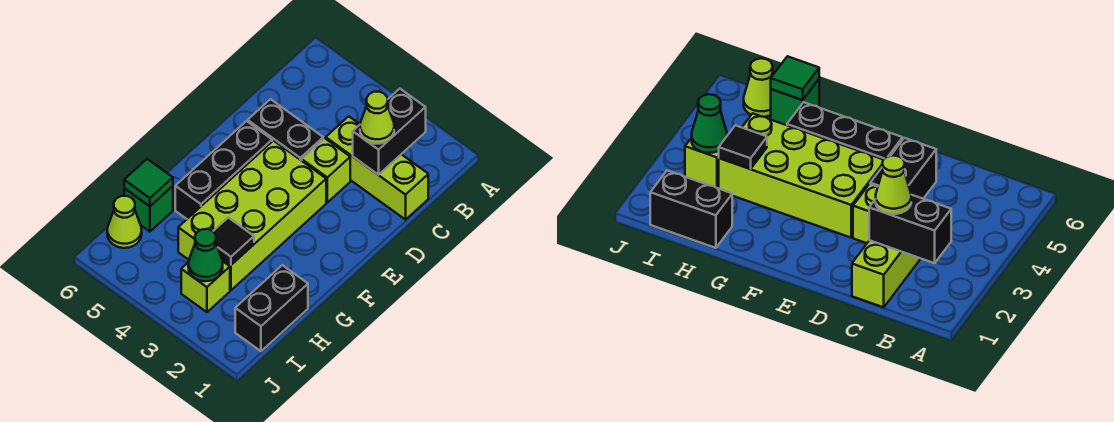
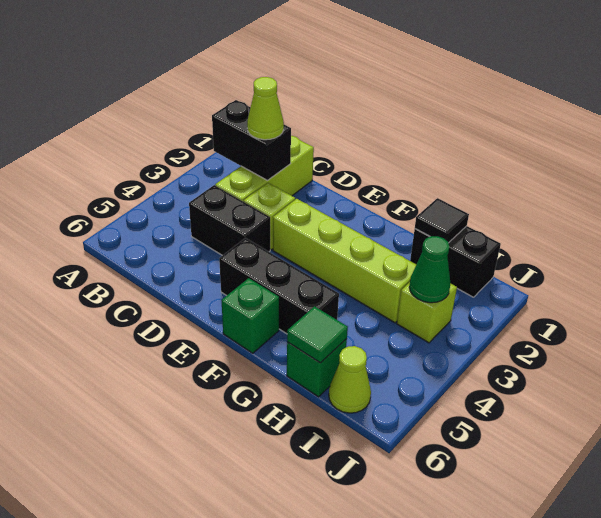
black 1x2 brick [248,99,323,161] -> black 1x2 brick turned to [189,185,270,256]
lime 2x4 brick [178,141,326,290] -> lime 1x4 brick [273,199,416,323]
none -> green 1x1 brick [221,278,279,353]
black 1x1 tile [213,218,254,265] -> black 1x1 tile moved to [415,198,469,243]

